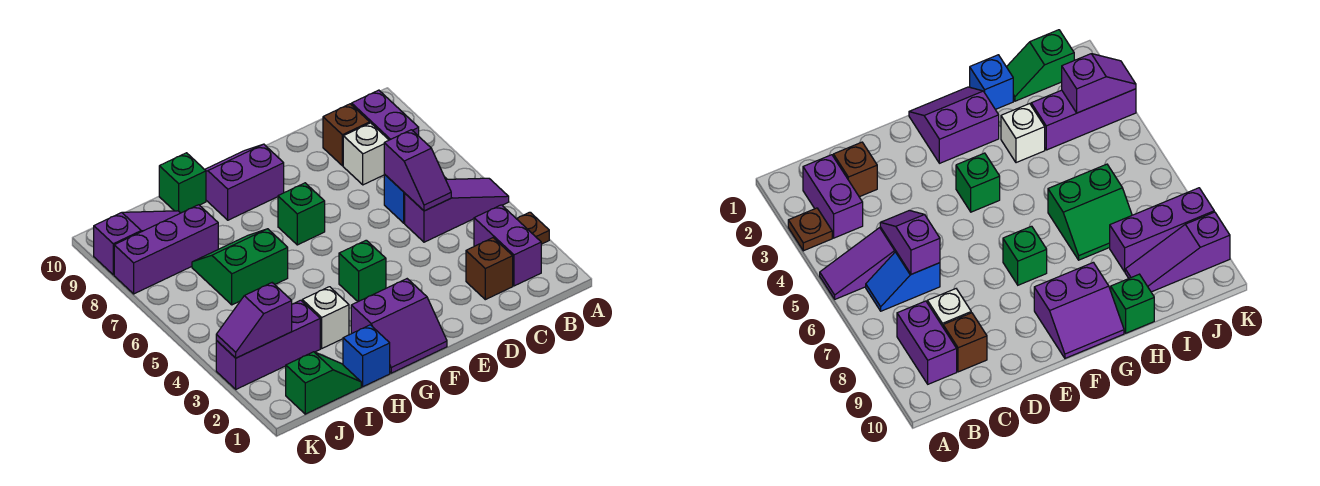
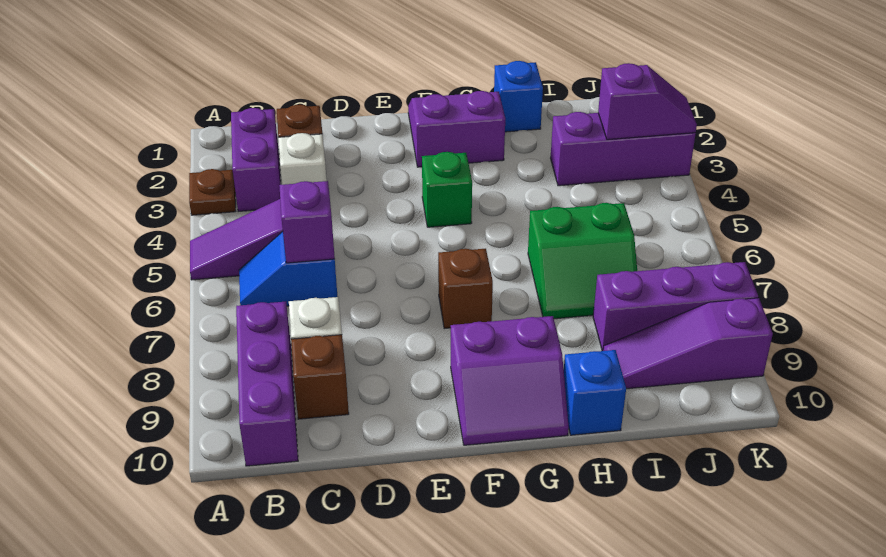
purple 1x2 brick [352,90,419,140] -> purple 1x3 brick [236,302,298,466]
green 1x1 brick [278,183,325,245] -> brown 1x1 brick [438,249,493,328]
white 1x1 brick [302,287,349,348] -> white 1x1 brick moved to [278,133,327,185]
green 1x1 brick [159,153,206,213] -> blue 1x1 brick [564,350,626,435]
green 1x2 slope [286,352,361,414] -> none

